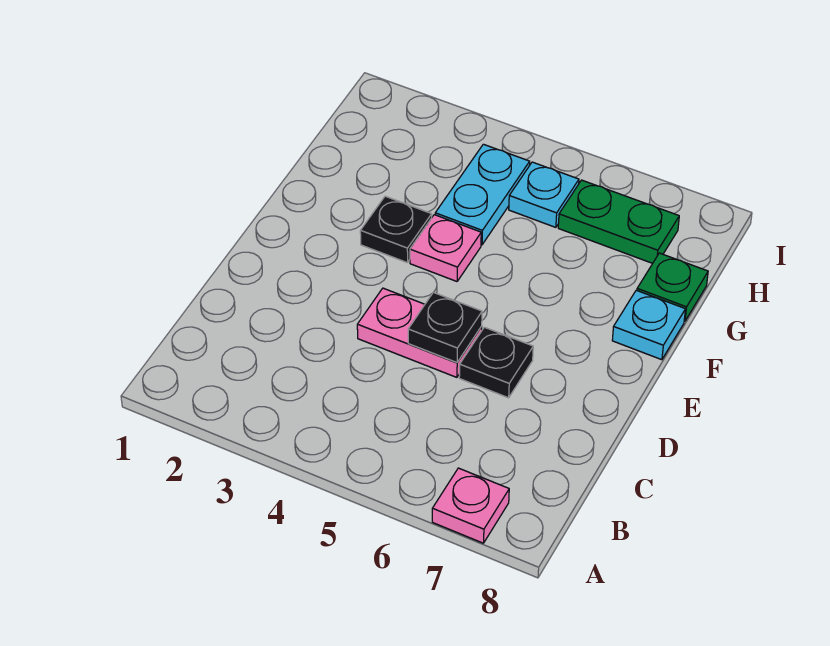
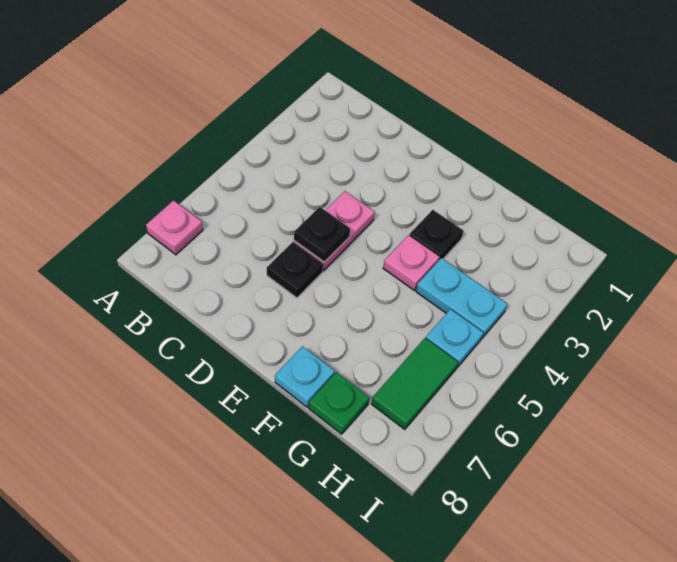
green 1x2 plate [558,180,679,263] -> green 1x2 tile [371,338,458,430]

